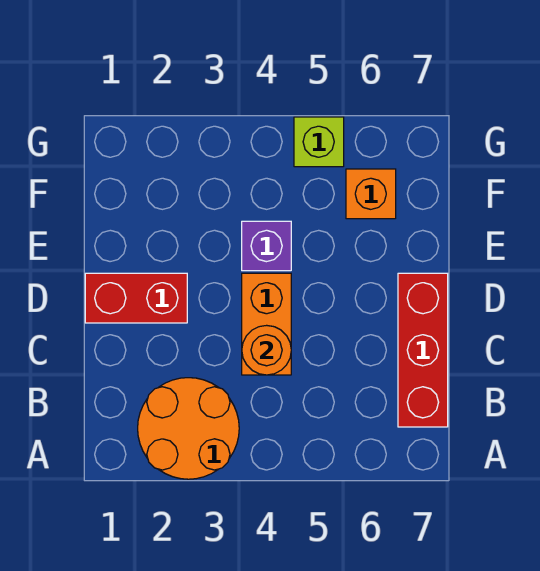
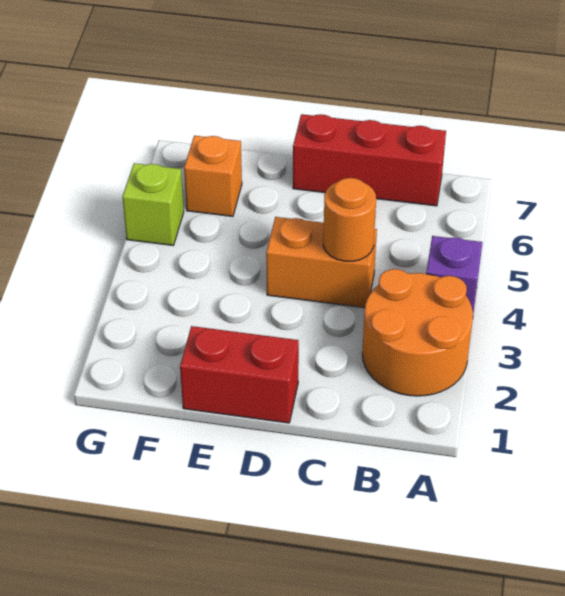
red 1x2 brick [85,273,187,323] -> red 1x2 brick turned to [180,326,299,423]
purple 1x1 brick [242,221,291,271] -> purple 1x1 brick moved to [426,236,483,314]

